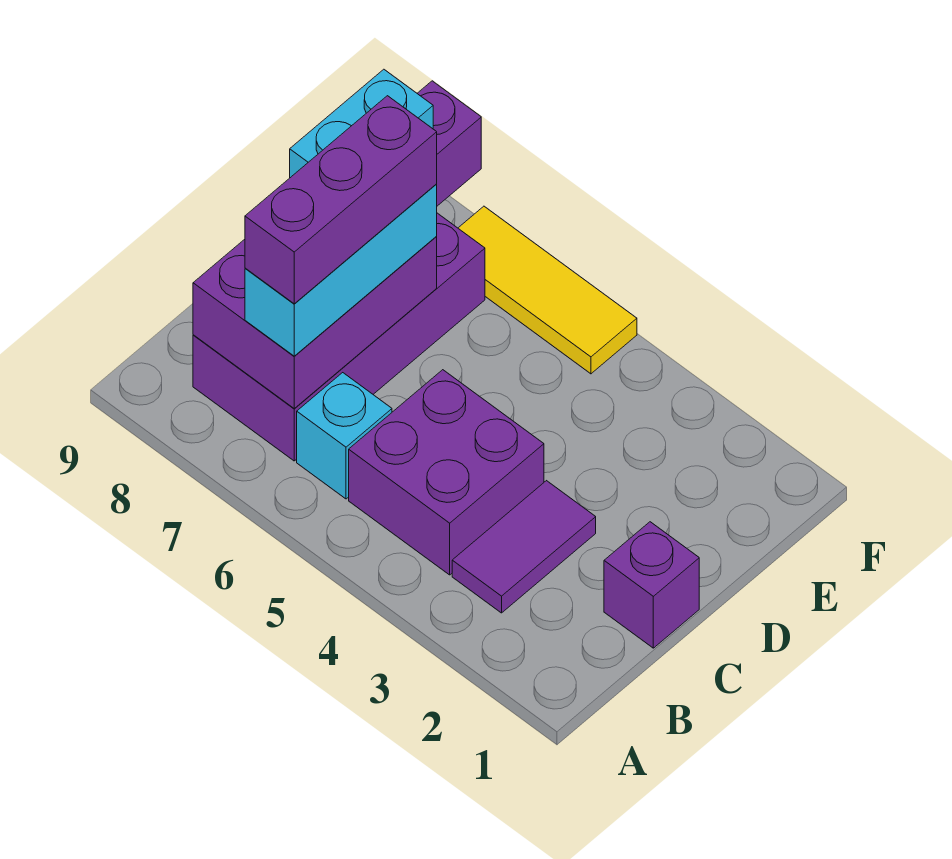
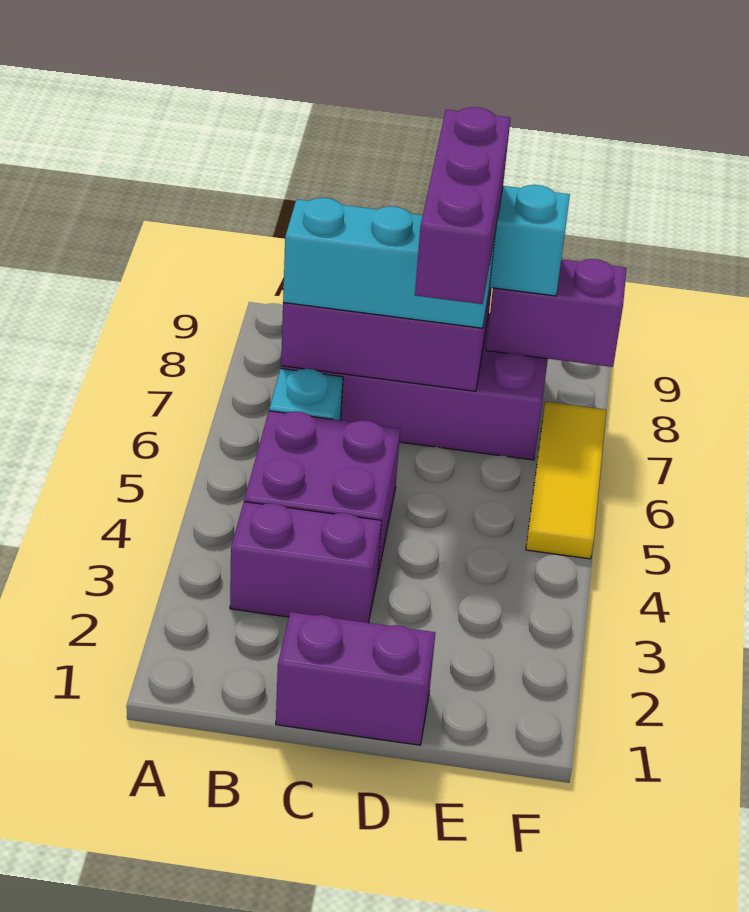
purple 1x2 tile [452,481,596,613] -> purple 1x2 brick [230,502,381,623]
purple 1x3 brick [245,96,437,304] -> purple 1x3 brick turned to [415,107,511,304]
purple 1x1 brick [604,522,699,648] -> purple 1x2 brick [276,612,435,745]

